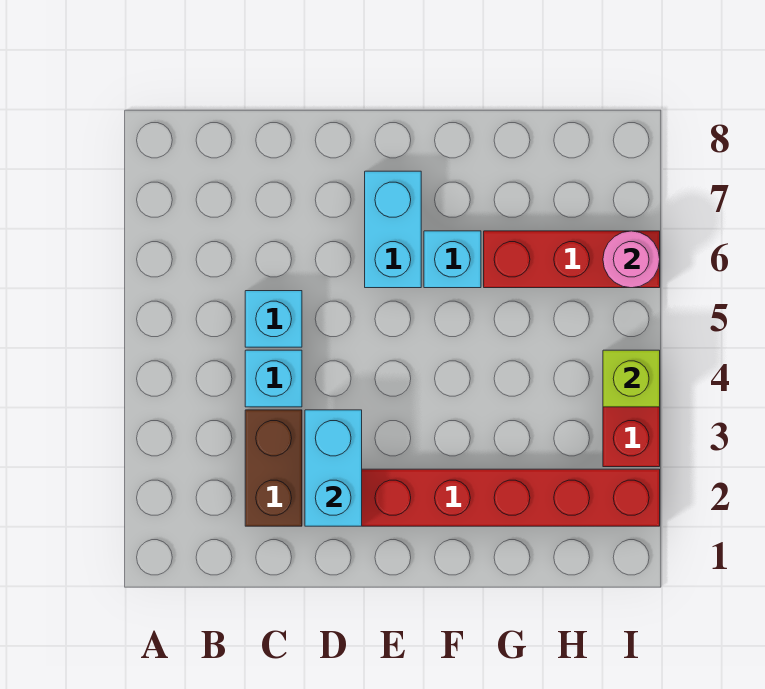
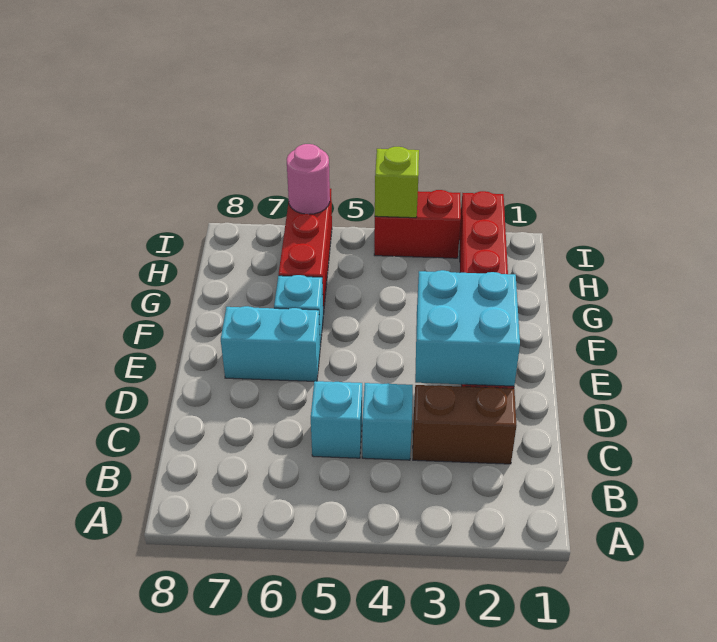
cyan 1x2 brick [305,410,362,526] -> cyan 2x2 brick [415,270,520,386]

